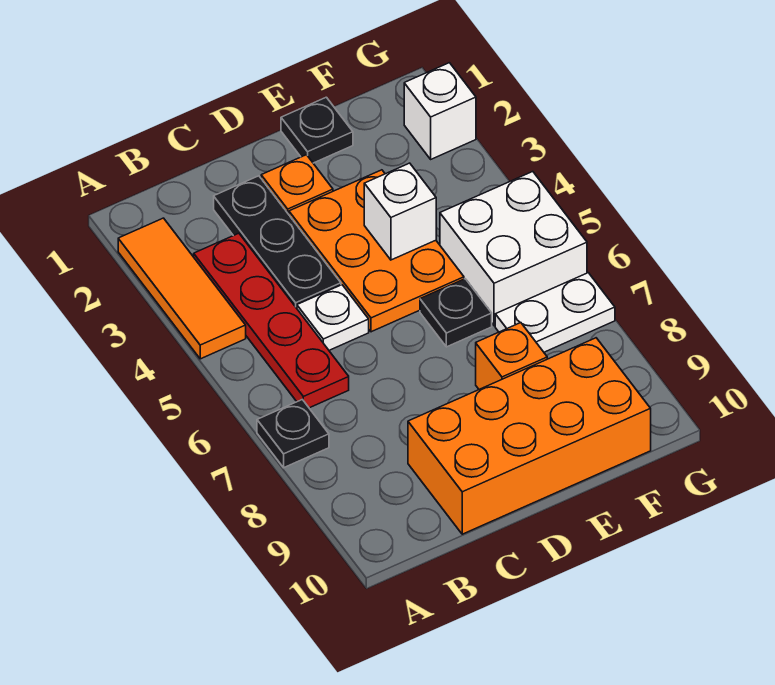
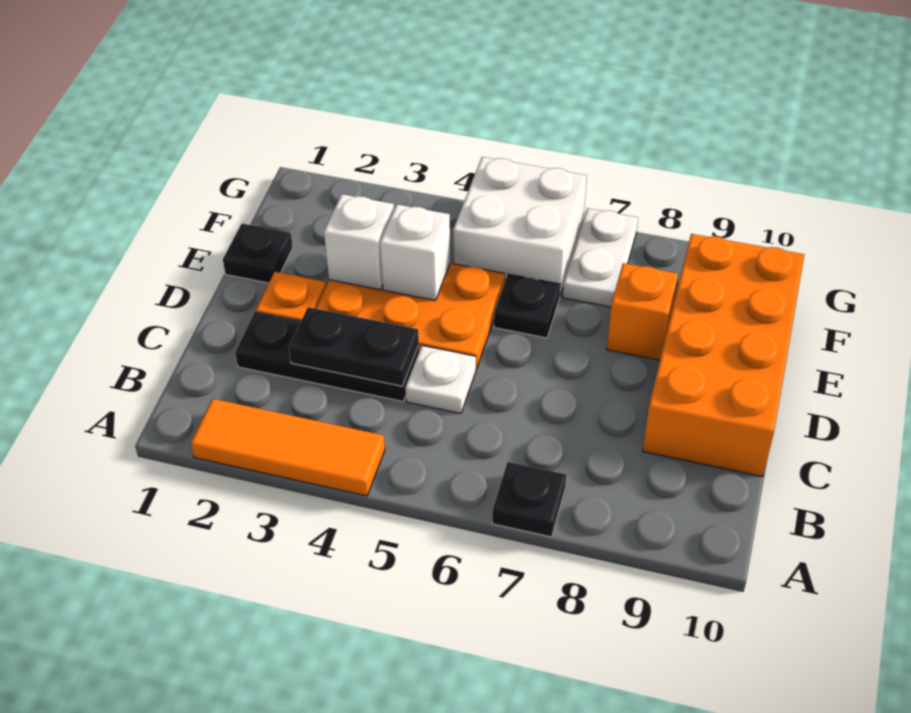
red 1x4 plate [194,233,349,408] -> none
none -> black 1x2 plate [289,307,419,386]
white 1x1 brick [404,63,476,159] -> white 1x1 brick moved to [324,194,394,290]

